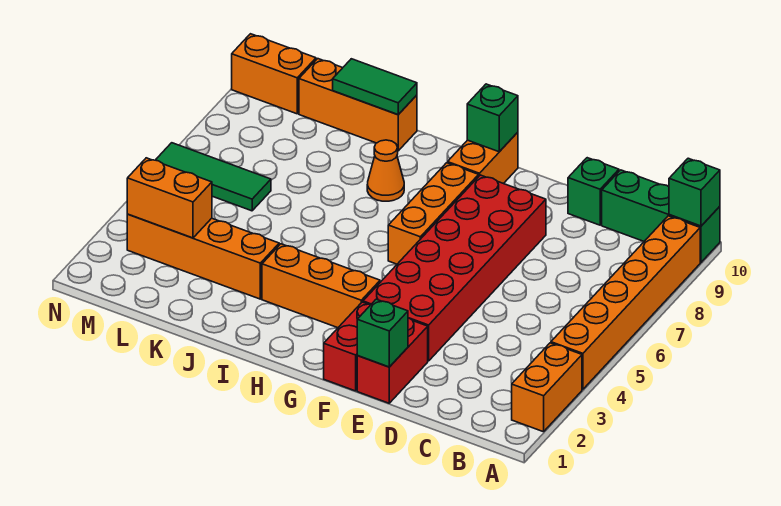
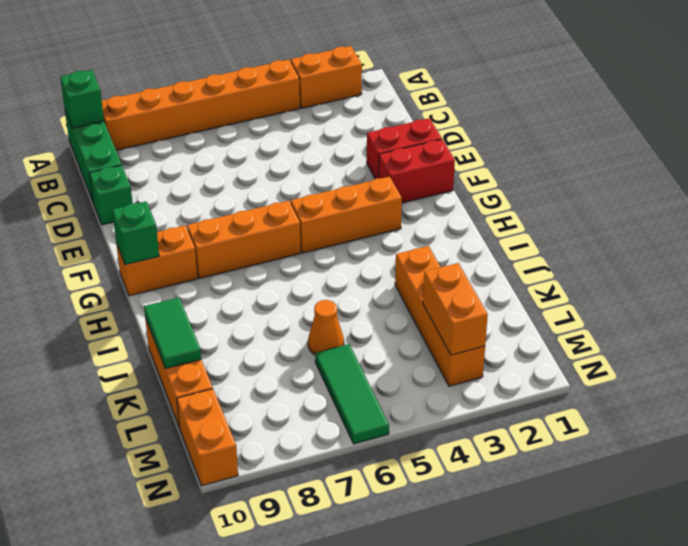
green 1x1 brick [357,299,408,367] -> none
red 2x6 brick [363,175,546,361] -> none
orange 1x3 brick [262,244,380,328] -> orange 1x3 brick turned to [291,176,402,253]
orange 1x1 cone [367,140,404,201] -> orange 1x1 cone moved to [308,300,344,355]

